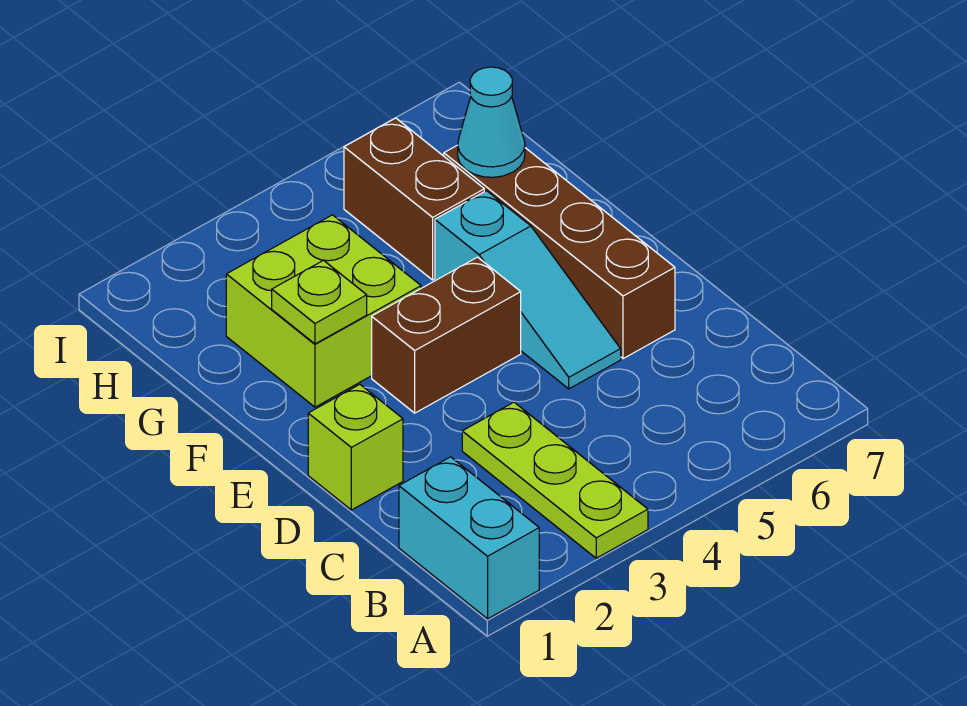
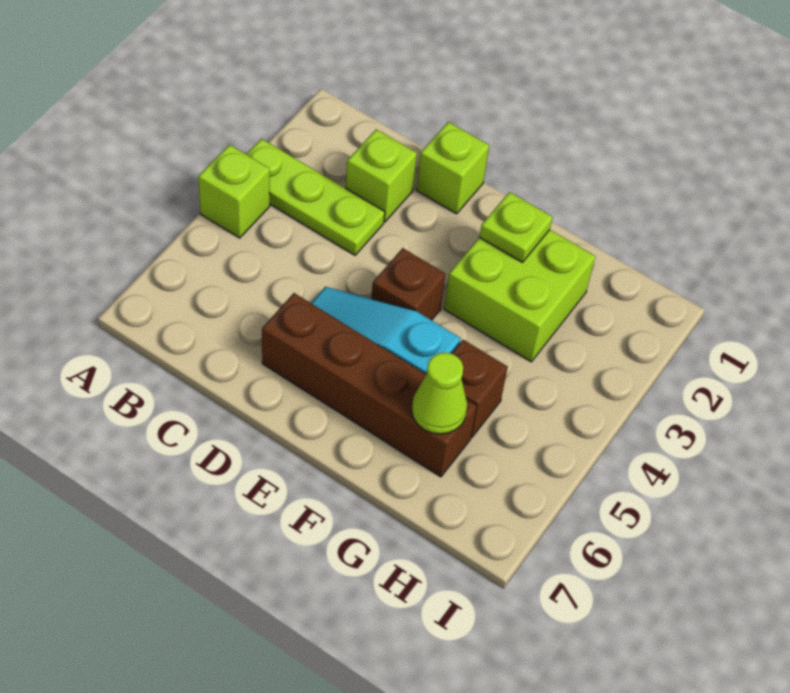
cyan 1x2 brick [399,457,539,619] -> none
none -> lime 1x1 brick [198,145,270,238]
none -> lime 1x1 brick [346,129,417,222]
brown 1x2 brick [372,257,521,413] -> brown 1x1 brick [371,248,445,320]
brown 1x2 brick [344,118,484,280] -> brown 1x1 brick [452,340,508,437]
cyan 1x1 cone [458,67,525,177] -> lime 1x1 cone [412,353,467,434]

